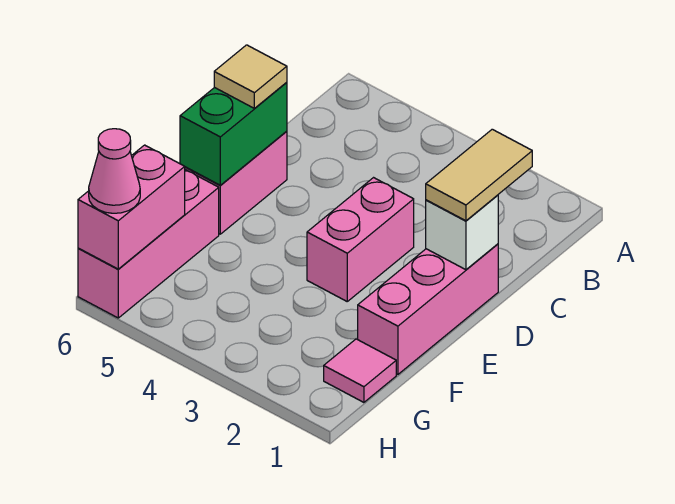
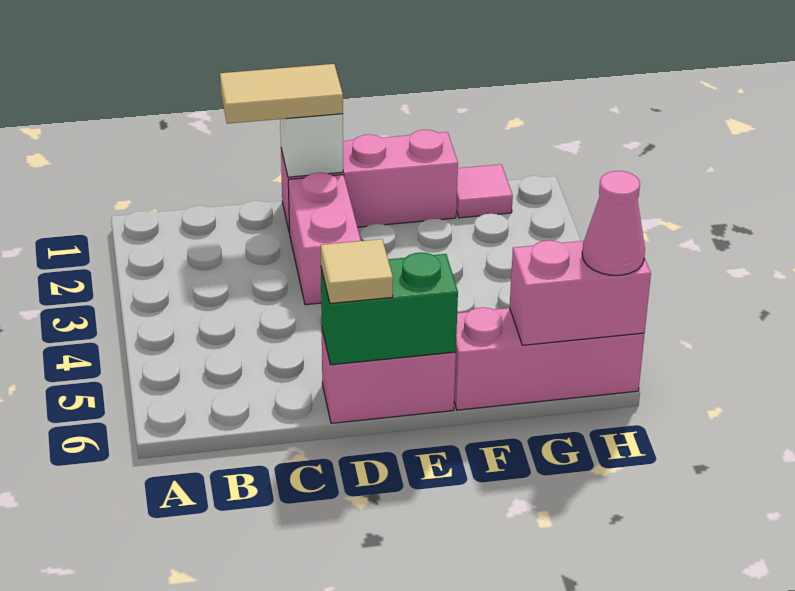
pink 1x2 brick [307,178,414,301] -> pink 1x2 brick turned to [288,173,361,305]

